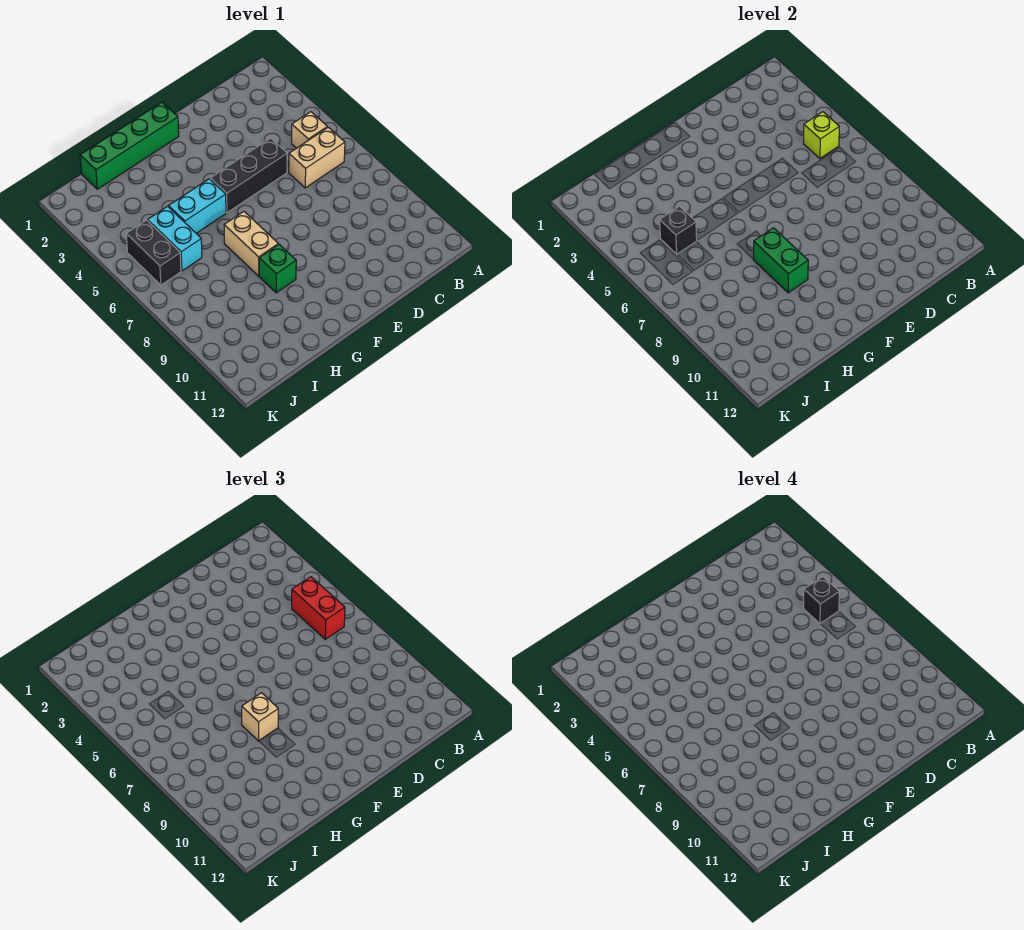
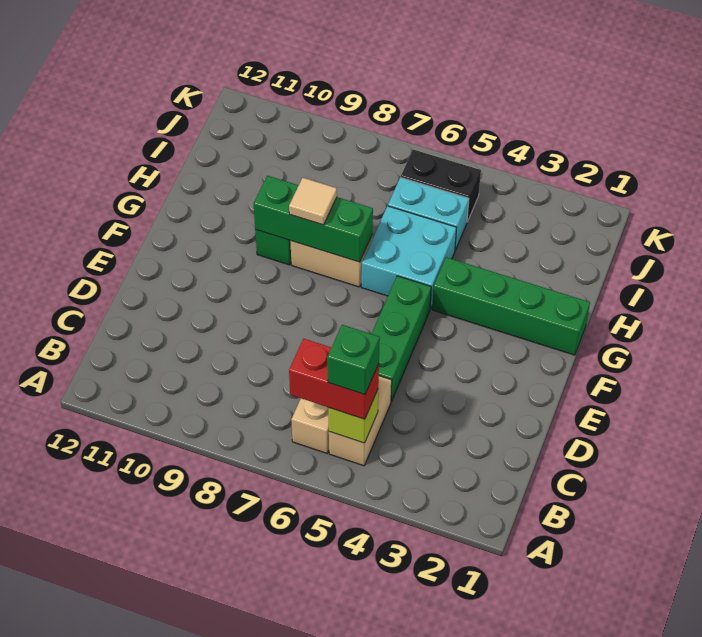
tan 1x1 brick [292,112,327,148] -> tan 1x2 brick [329,376,392,466]
black 1x1 brick [804,577,839,623] -> green 1x1 brick [327,325,380,395]
black 1x3 brick [210,138,287,213] -> green 1x3 brick [372,276,431,401]
green 1x4 brick [80,102,179,189] -> green 1x4 brick turned to [432,257,590,355]
cyan 1x2 brick [169,179,226,233] -> cyan 2x2 brick [361,206,457,309]
green 1x2 brick [753,228,808,293] -> green 1x3 brick [254,176,373,262]
tan 1x1 brick [242,693,278,741] -> tan 1x1 tile [289,178,337,225]
black 1x1 brick [660,206,697,254] -> none

